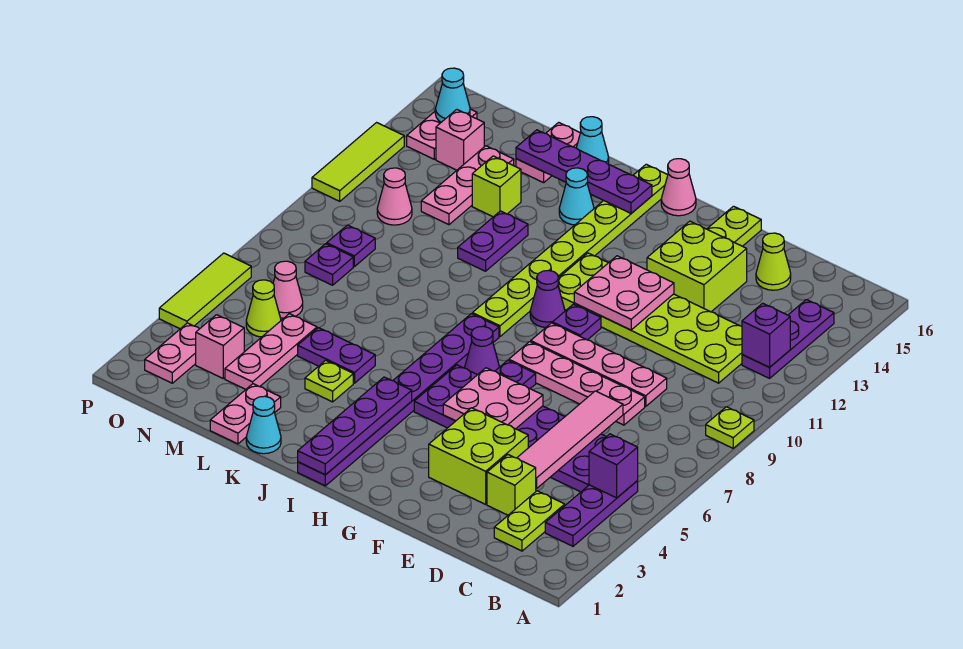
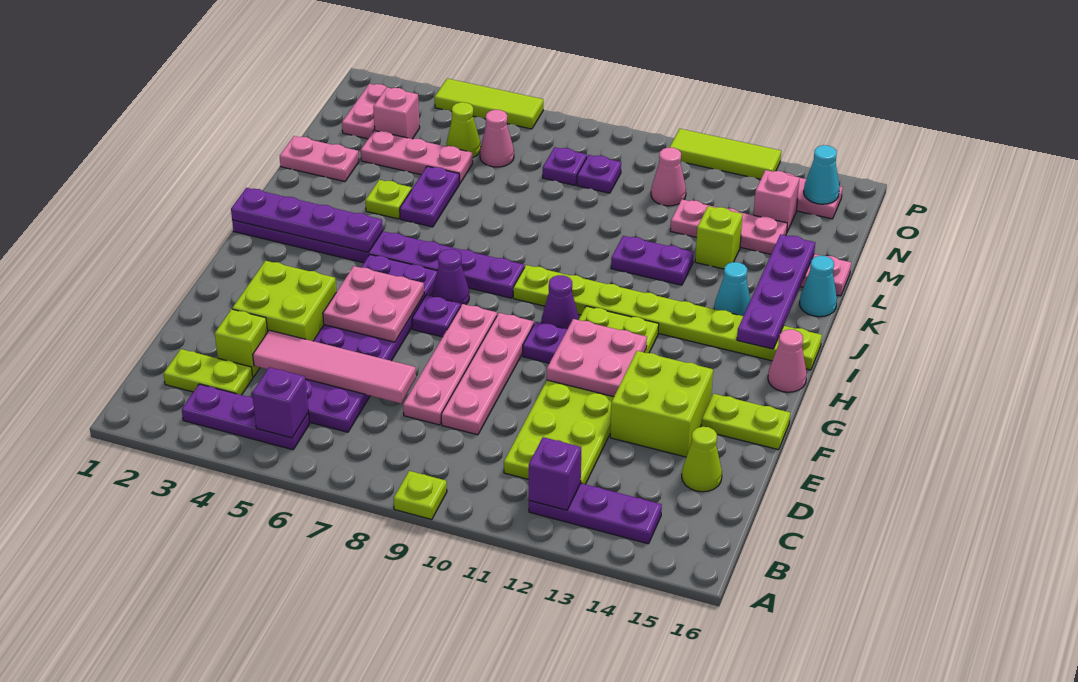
cyan 1x1 cone [246,396,281,454] -> none
pink 1x2 plate [145,323,199,383] -> pink 1x2 plate turned to [342,84,386,139]

